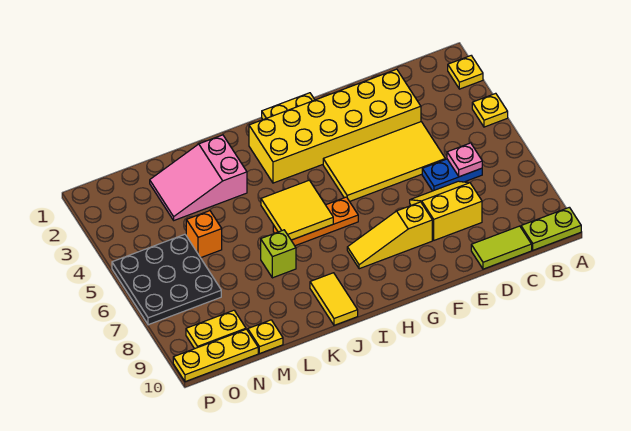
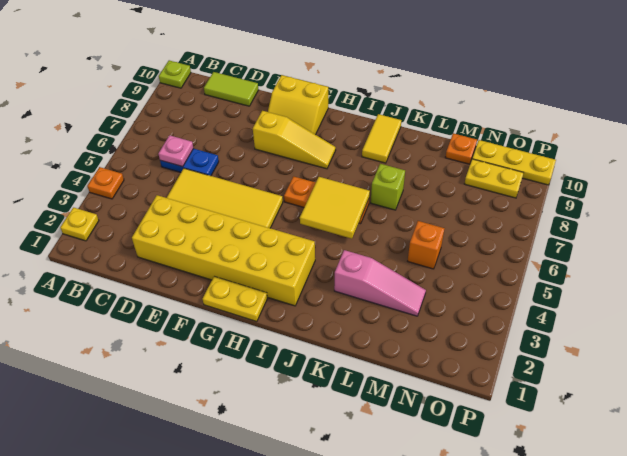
yellow 1x1 plate [472,93,508,127] -> orange 1x1 plate [87,167,124,199]
lime 1x2 plate [521,207,581,250] -> lime 1x1 plate [159,60,191,88]
yellow 2x2 slope [410,181,482,240] -> yellow 2x2 slope moved to [268,75,328,135]
pink 2x3 slope [150,135,247,220] -> pink 1x3 slope [334,250,426,316]
yellow 1x1 plate [248,320,283,354] -> orange 1x1 plate [445,133,477,164]
black 3x3 plate [112,234,221,325] -> none

